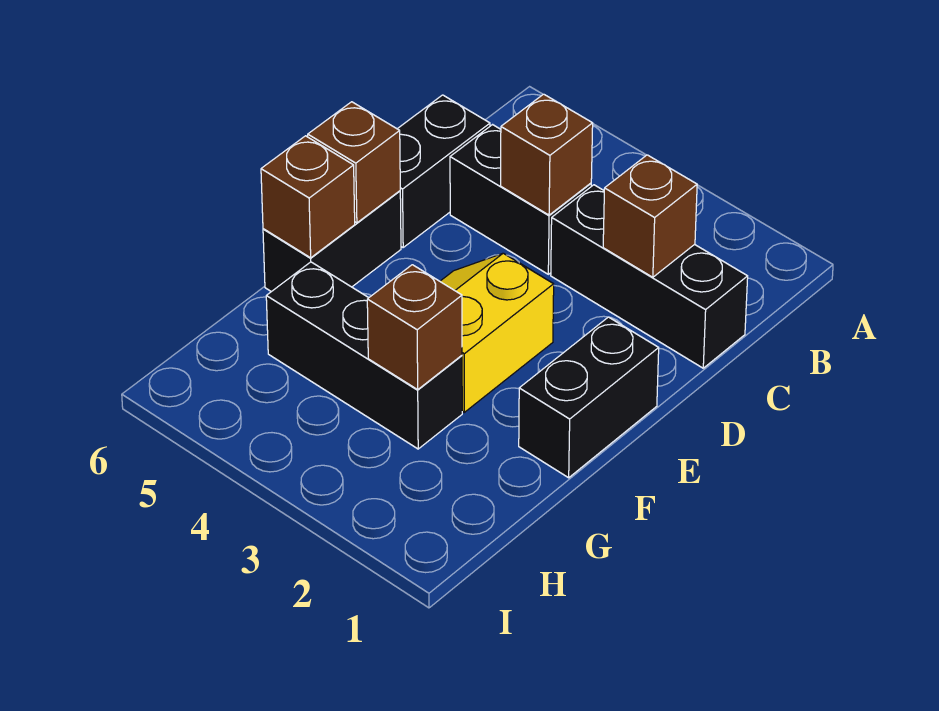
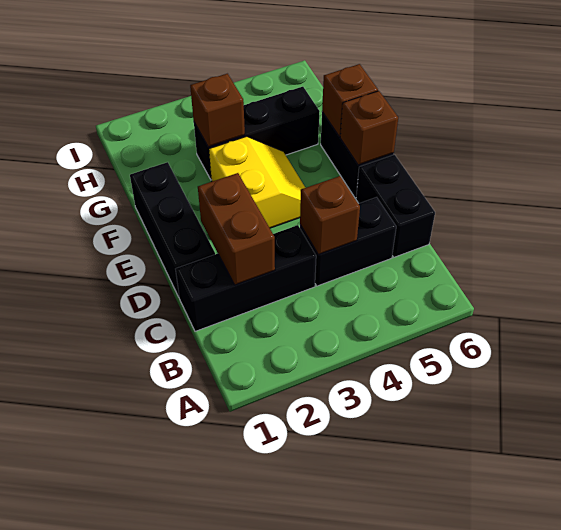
brown 1x1 brick [603,155,697,277] -> brown 1x2 brick [198,173,275,285]
black 1x2 brick [519,317,659,478] -> black 1x3 brick [130,162,215,297]

